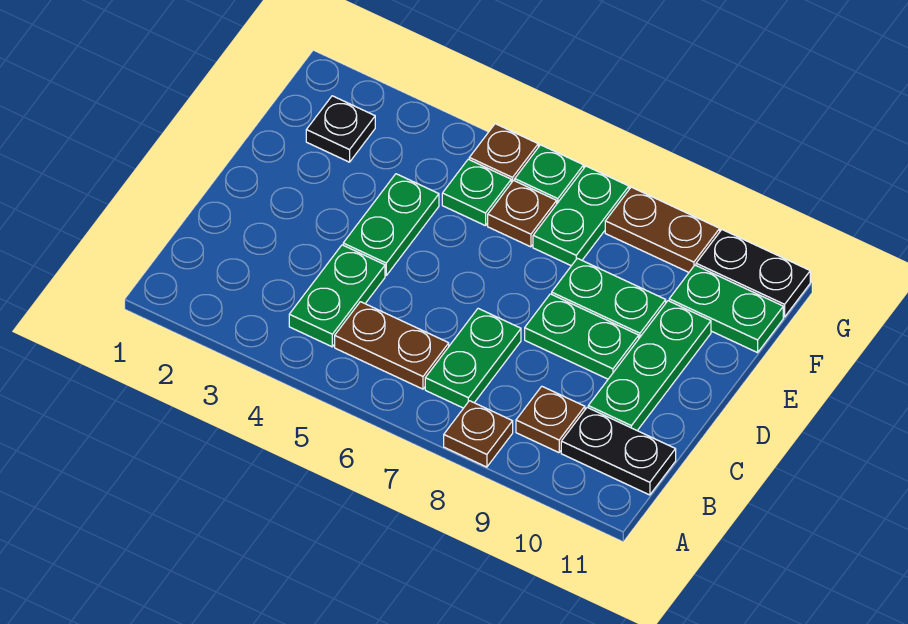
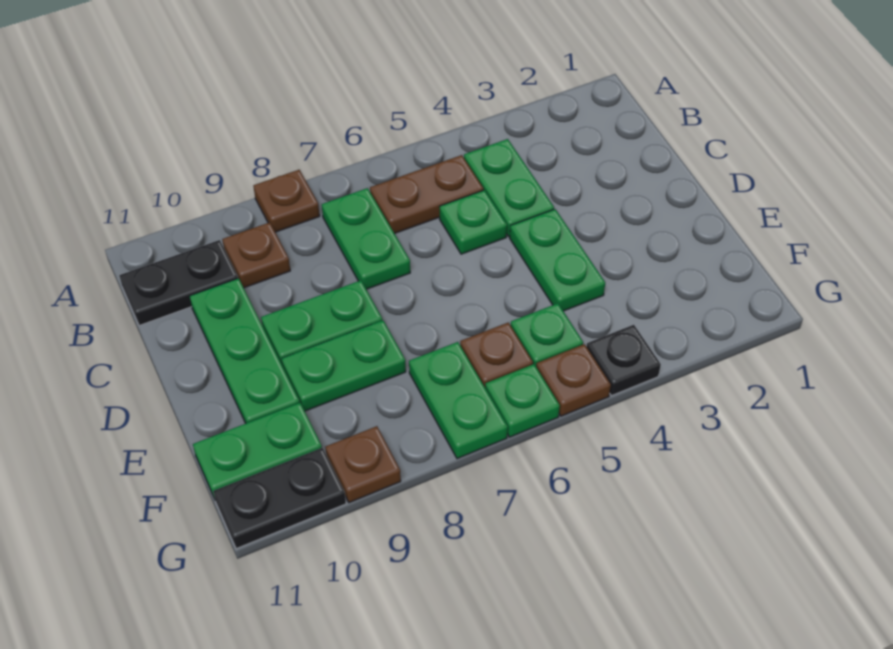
none -> green 1x1 plate [439,190,507,254]
black 1x1 plate [306,96,375,162] -> black 1x1 plate moved to [586,325,661,396]
brown 1x2 plate [605,187,720,272] -> brown 1x1 plate [325,426,401,503]

